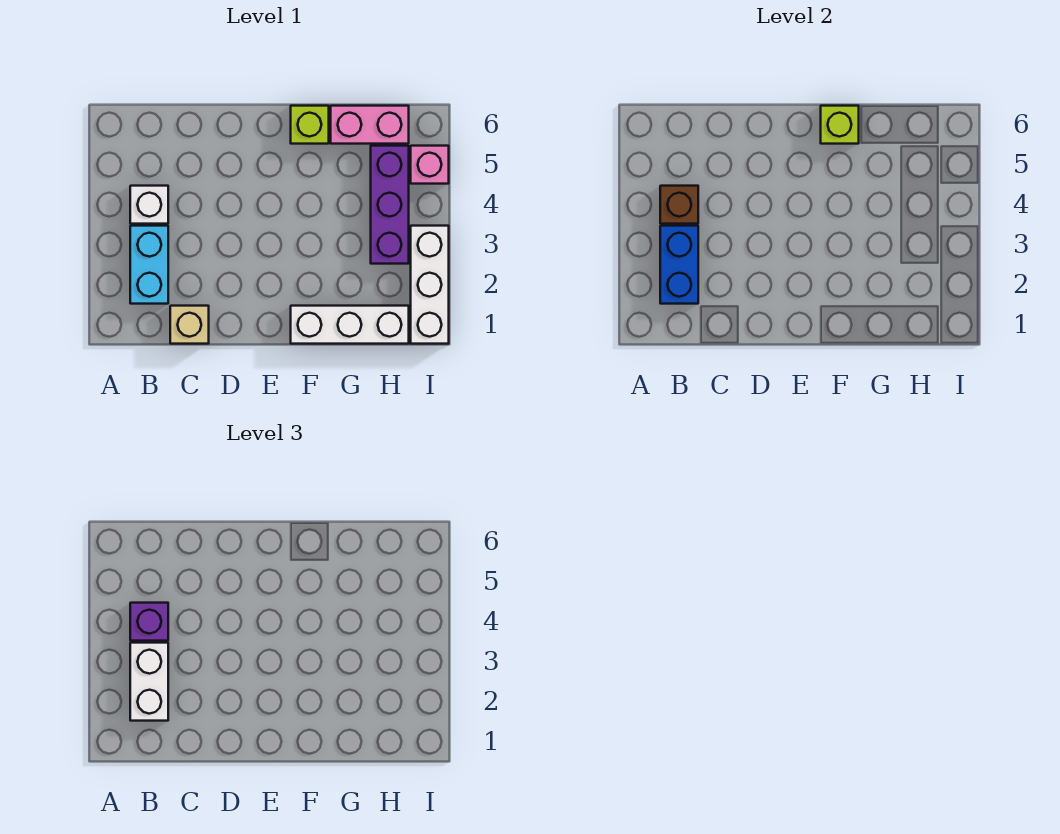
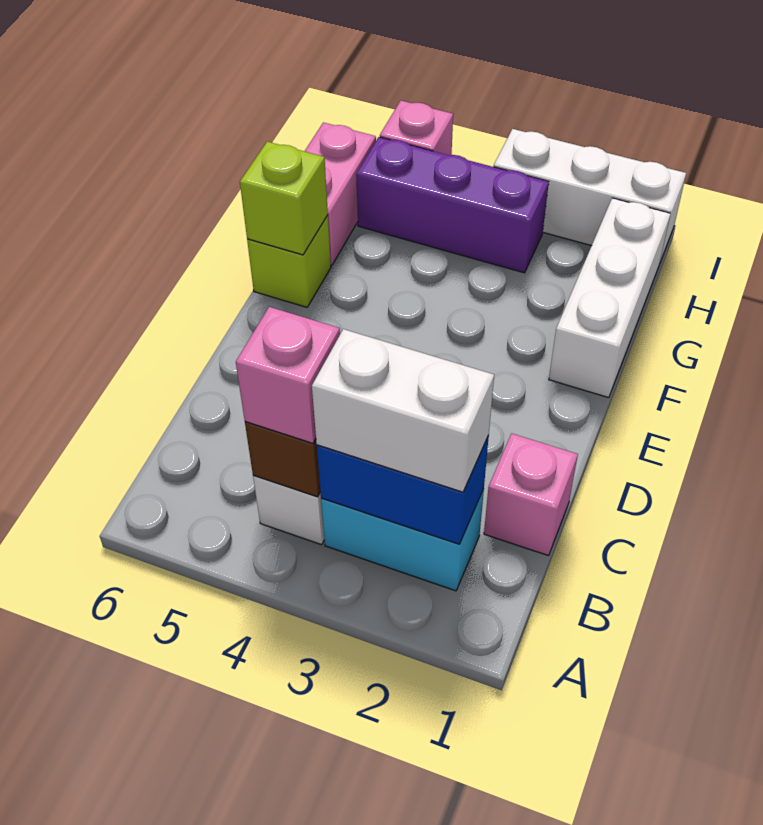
purple 1x1 brick [130,603,168,641] -> pink 1x1 brick [236,307,340,443]
tan 1x1 brick [170,306,209,344] -> pink 1x1 brick [484,433,578,556]

